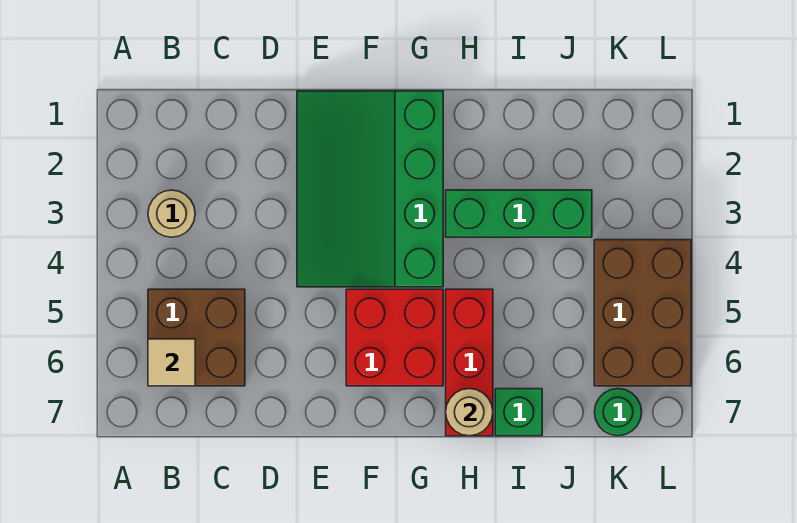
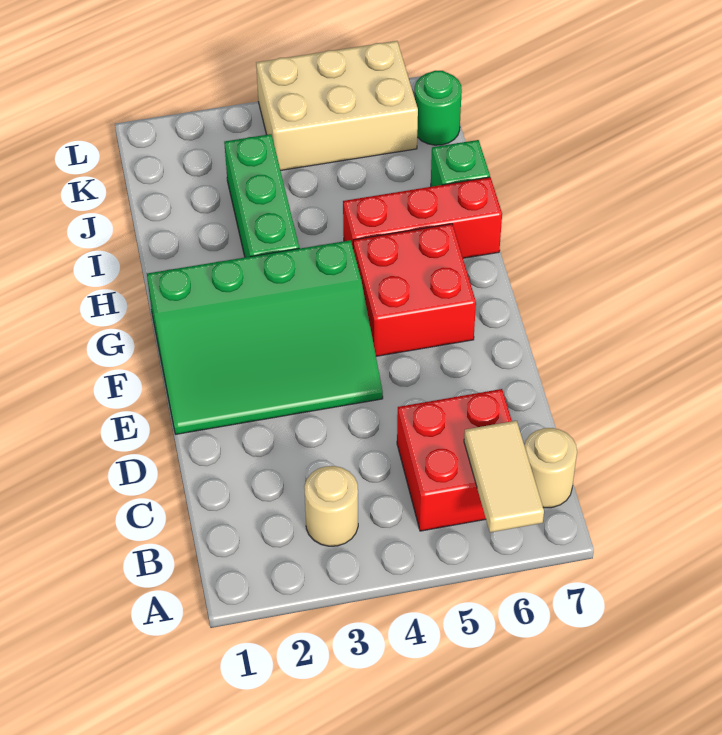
brown 2x2 brick [148,289,245,386] -> red 2x2 brick [397,389,512,531]
tan 1x1 tile [148,339,195,386] -> tan 1x2 tile [464,421,544,533]
tan 1x1 round brick [446,389,493,436] -> tan 1x1 round brick moved to [524,428,577,508]
brown 2x3 brick [594,240,691,386] -> tan 2x3 brick [256,41,418,171]

